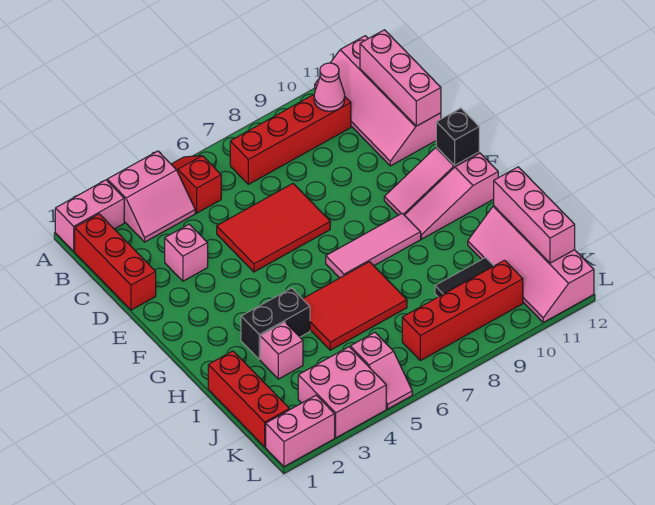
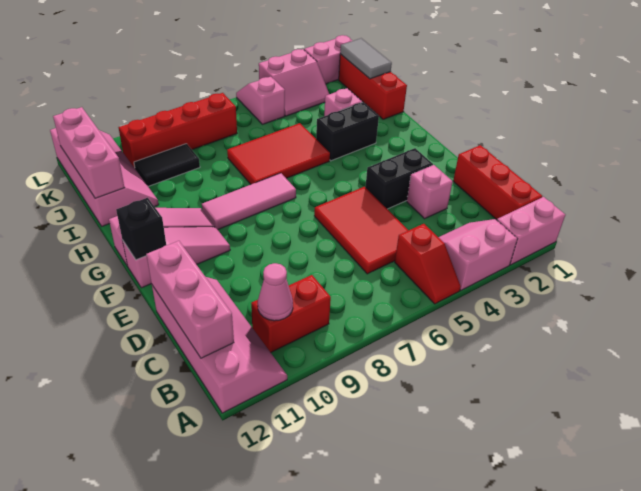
red 1x4 brick [230,95,351,184] -> red 1x2 brick [251,275,331,353]
red 2x3 tile [217,184,330,272] -> red 2x3 tile turned to [314,187,408,274]
none -> black 1x2 brick [365,148,433,209]
none -> grey 1x2 tile [340,38,392,79]
pink 2x2 brick [298,347,386,438] -> pink 2x2 slope [259,49,329,116]

